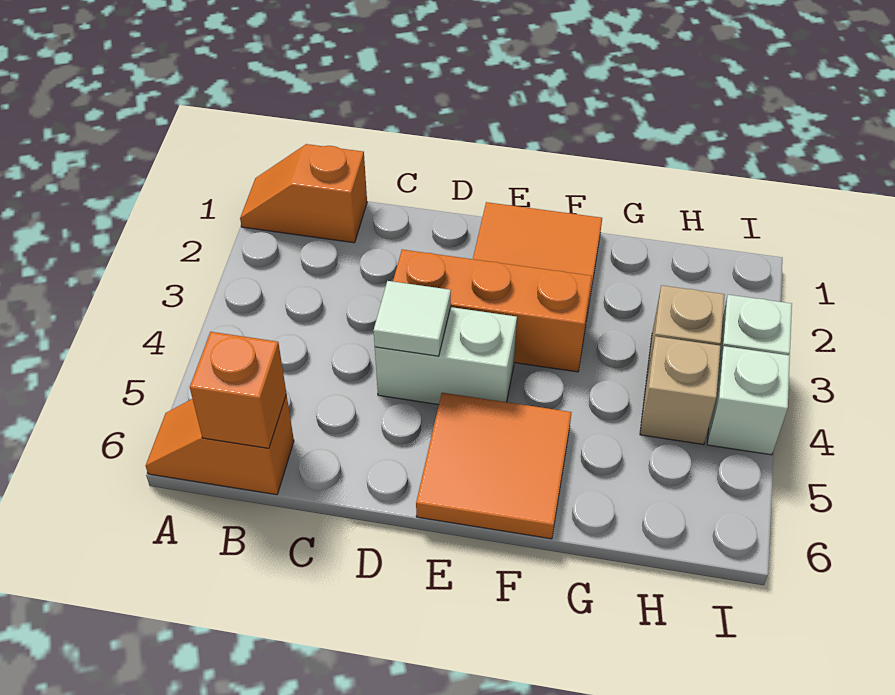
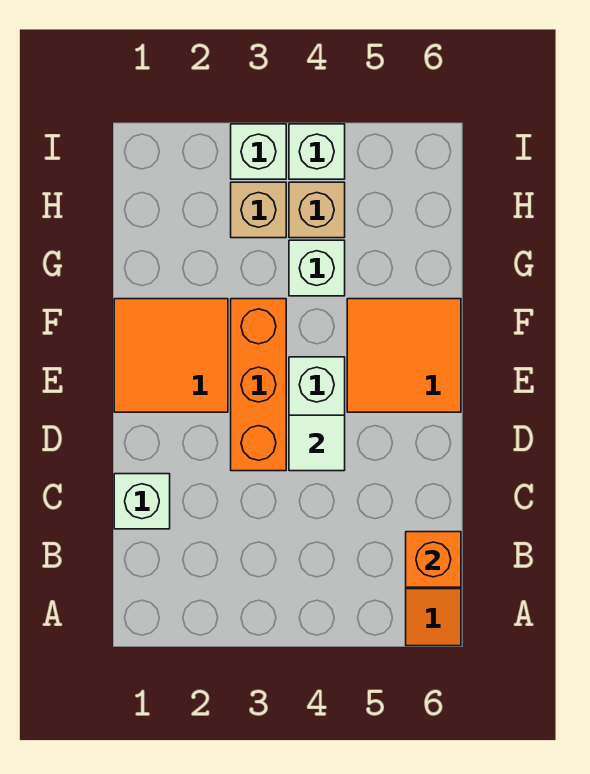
orange 1x2 slope [240,144,367,243] -> none
none -> white 1x1 brick [114,474,170,529]
none -> white 1x1 brick [289,240,345,296]

